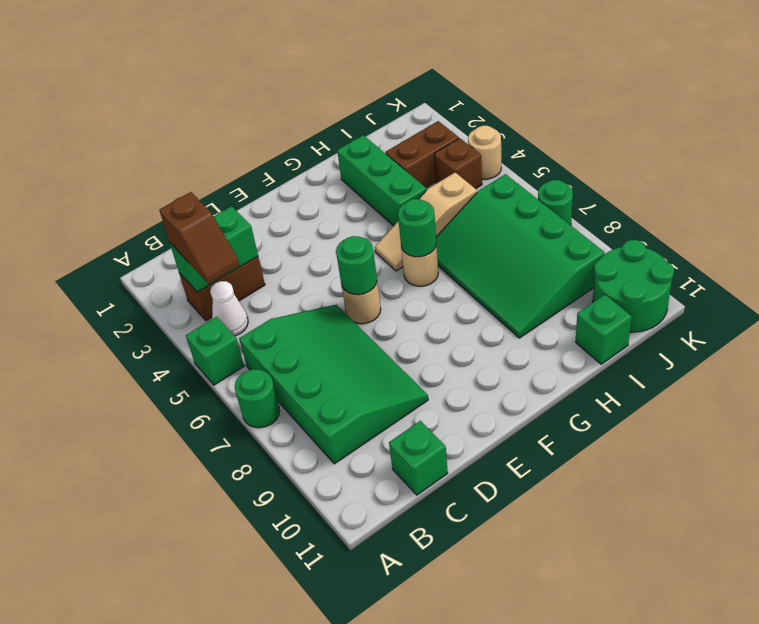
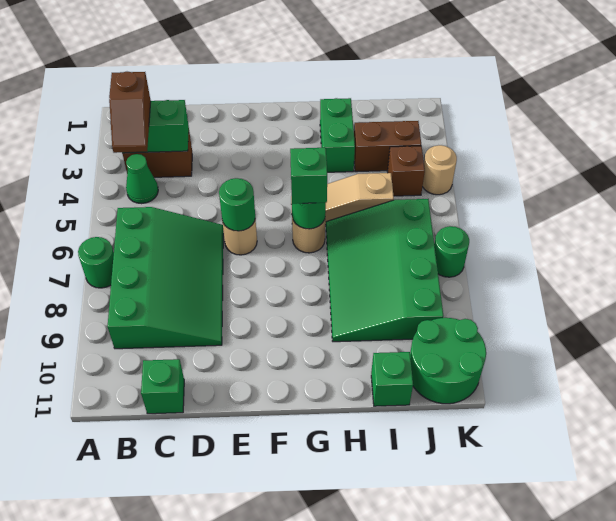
green 1x1 brick [186,317,244,385] -> green 1x1 brick moved to [290,147,327,204]
white 1x1 cone [210,281,248,336] -> green 1x1 cone [126,154,158,204]
green 1x3 brick [337,135,426,226] -> green 1x2 brick [320,98,355,172]

